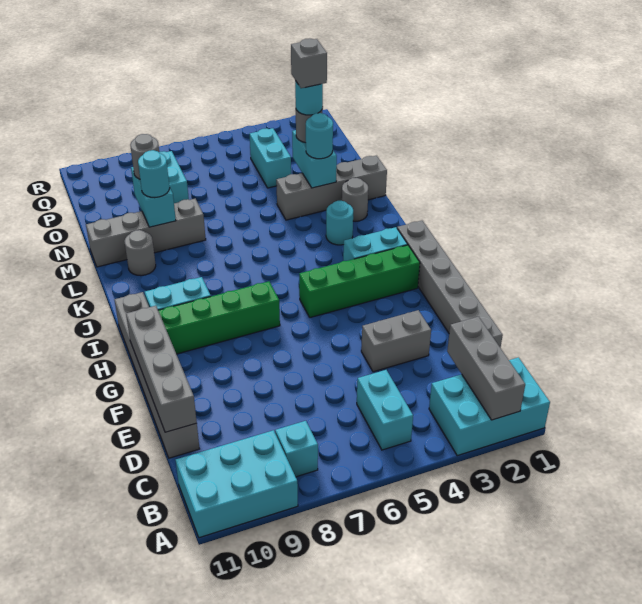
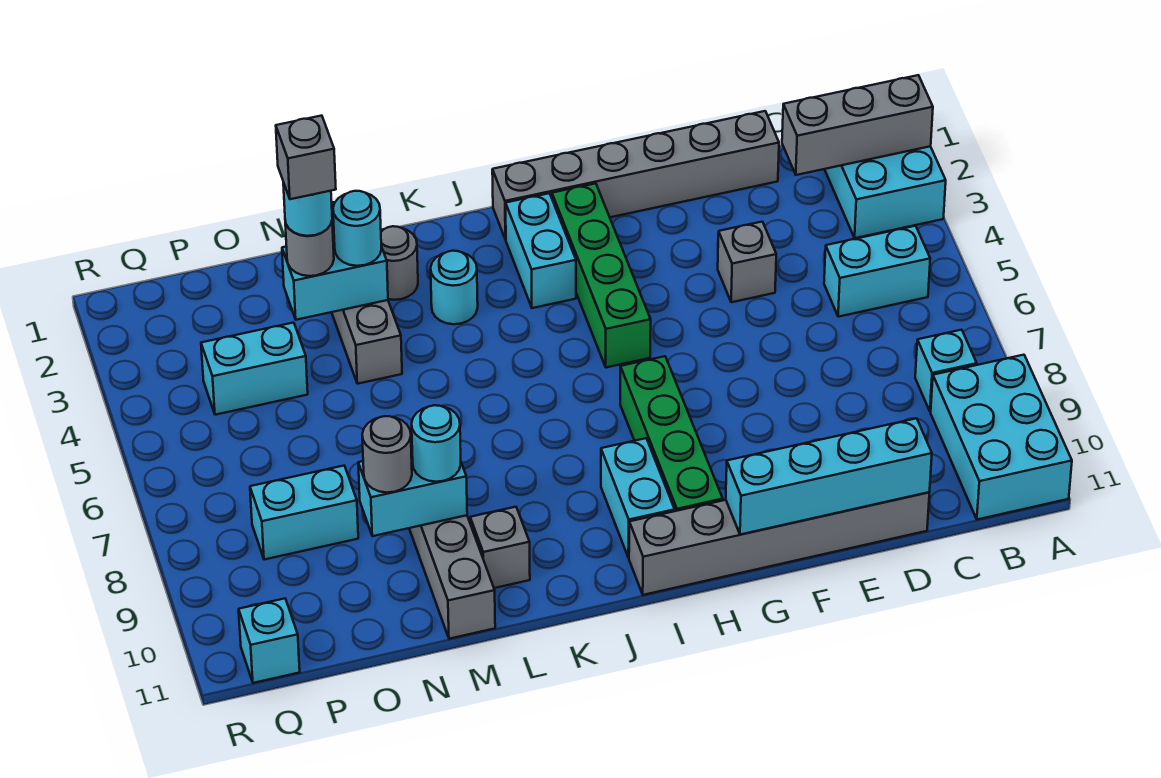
grey 1x4 brick [126,306,197,432] -> cyan 1x4 brick [726,418,932,535]
grey 1x2 brick [361,310,431,372] -> grey 1x1 brick [718,222,776,302]
grey 1x1 round brick [124,230,156,276] -> grey 1x1 brick [470,507,530,588]
none -> cyan 1x1 brick [239,599,300,683]

